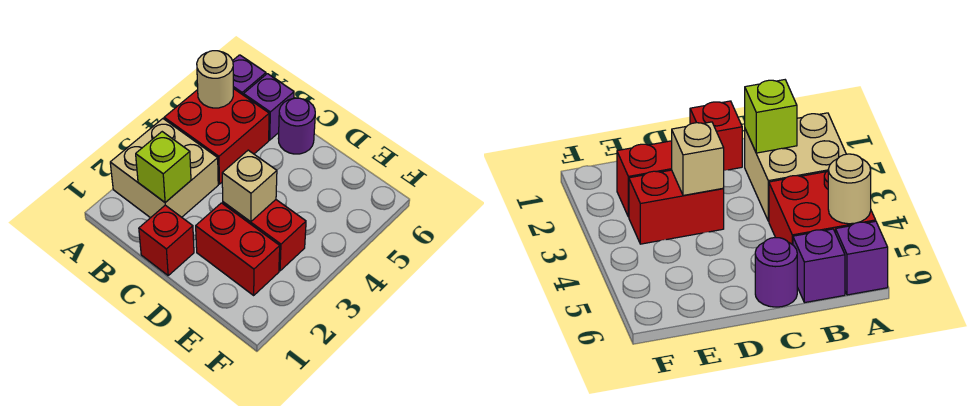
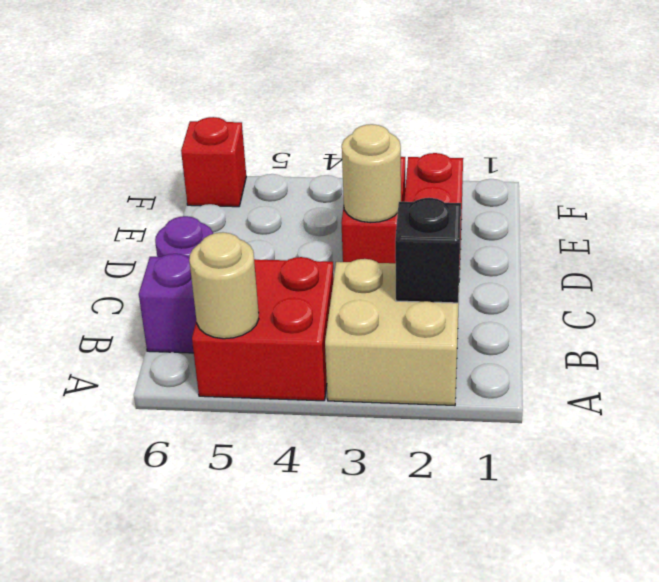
purple 1x1 brick [233,55,266,95] -> none
lime 1x1 brick [136,132,191,202] -> black 1x1 brick [395,198,461,303]
red 1x1 brick [139,205,194,275] -> red 1x1 brick moved to [181,117,246,207]
tan 1x1 brick [222,150,277,222] -> tan 1x1 round brick [342,124,401,223]

